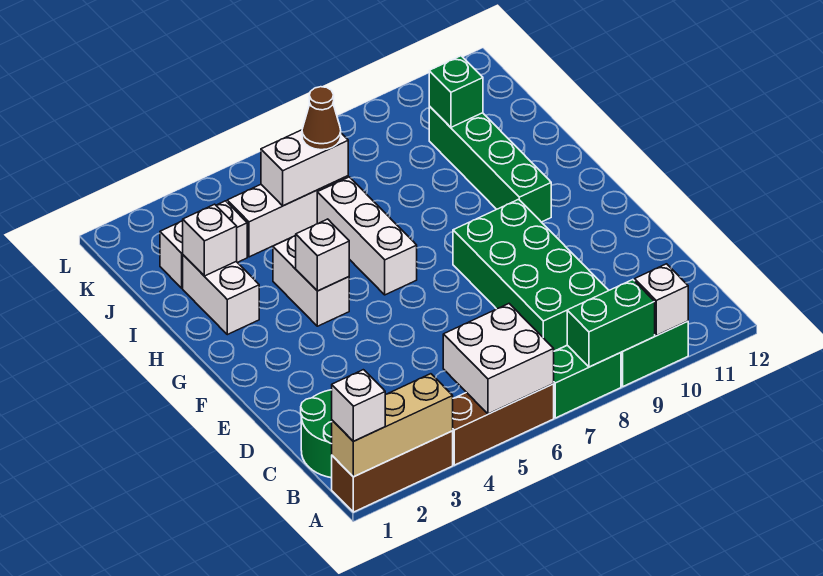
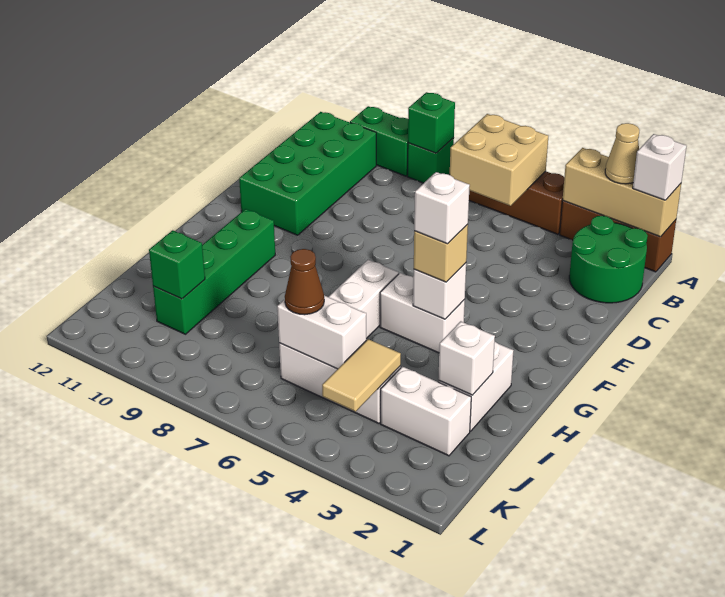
none -> tan 1x1 cone [605,123,639,184]
white 2x2 brick [443,304,554,414] -> tan 2x2 brick [449,114,548,206]
green 1x2 brick [554,345,621,418] -> green 1x1 brick [407,138,454,183]
green 1x2 brick [567,280,655,367] -> green 1x1 brick [408,92,455,153]
white 1x1 brick [635,264,688,335] -> white 1x1 brick moved to [414,172,470,244]
green 2x4 brick [453,199,609,351] -> green 2x4 brick moved to [239,112,376,235]
white 1x2 brick [273,236,349,326] -> white 1x2 brick turned to [380,273,465,353]
none -> tan 1x1 brick [414,224,468,282]
none -> tan 1x2 tile [322,339,401,412]

